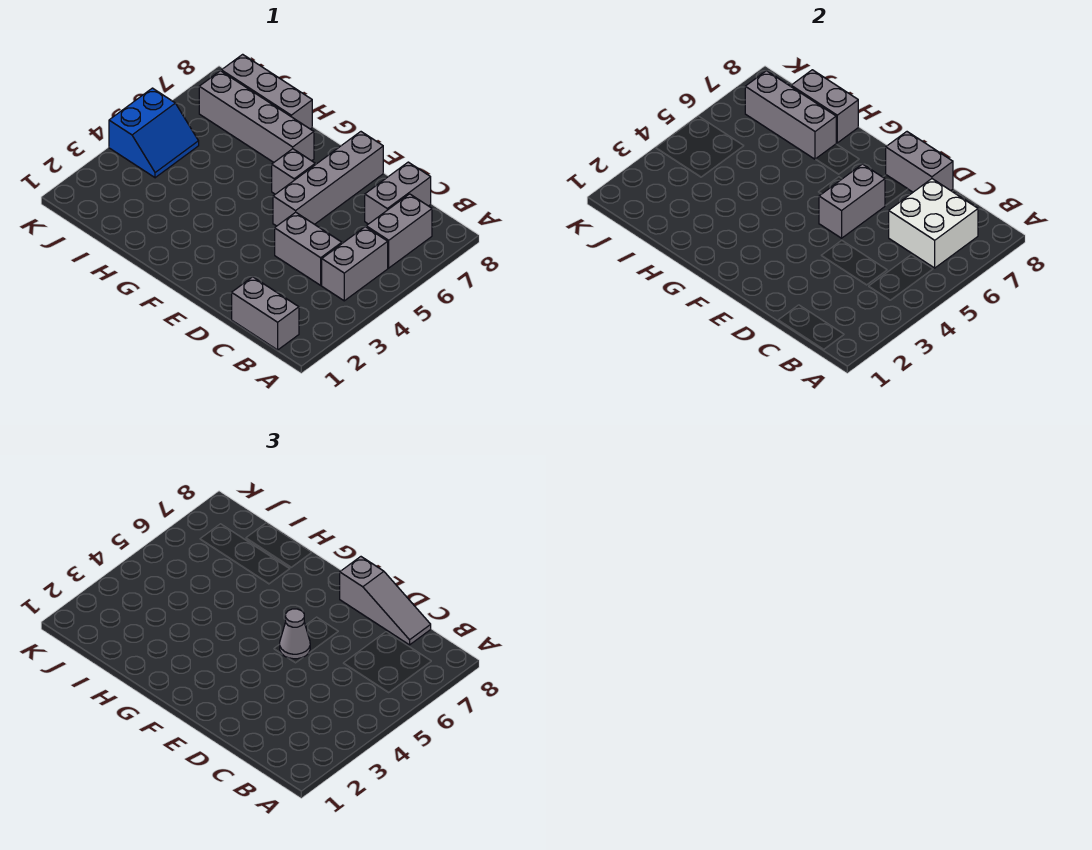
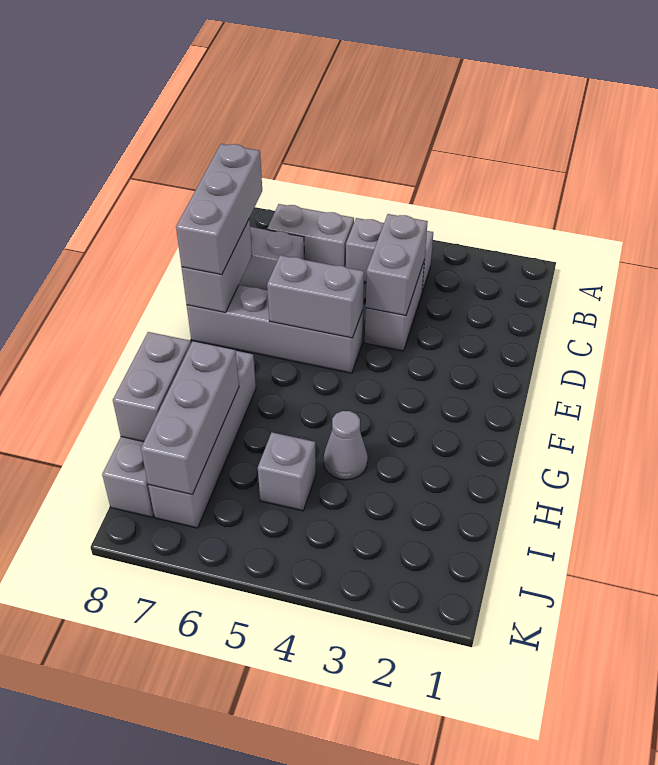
grey 1x2 brick [232,277,299,350] -> grey 1x2 brick moved to [366,214,428,315]
white 2x2 brick [889,179,978,268] -> none
grey 1x3 slope [340,557,431,645] -> grey 1x3 brick [176,144,262,275]
grey 1x1 cone [280,609,310,659] -> grey 1x1 cone moved to [324,411,368,480]
grey 1x1 brick [272,149,315,194] -> grey 1x1 brick moved to [258,433,316,511]
blue 2x2 slope [109,88,199,178] -> none

